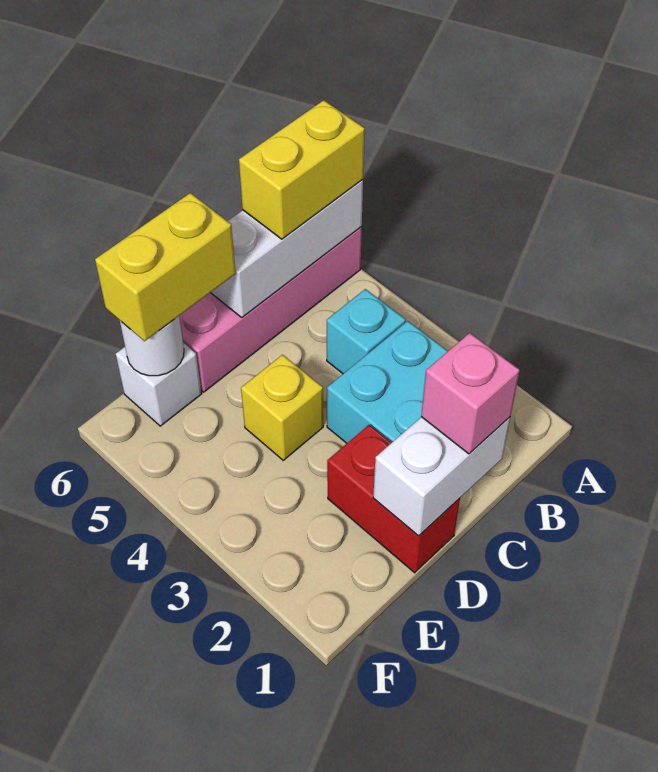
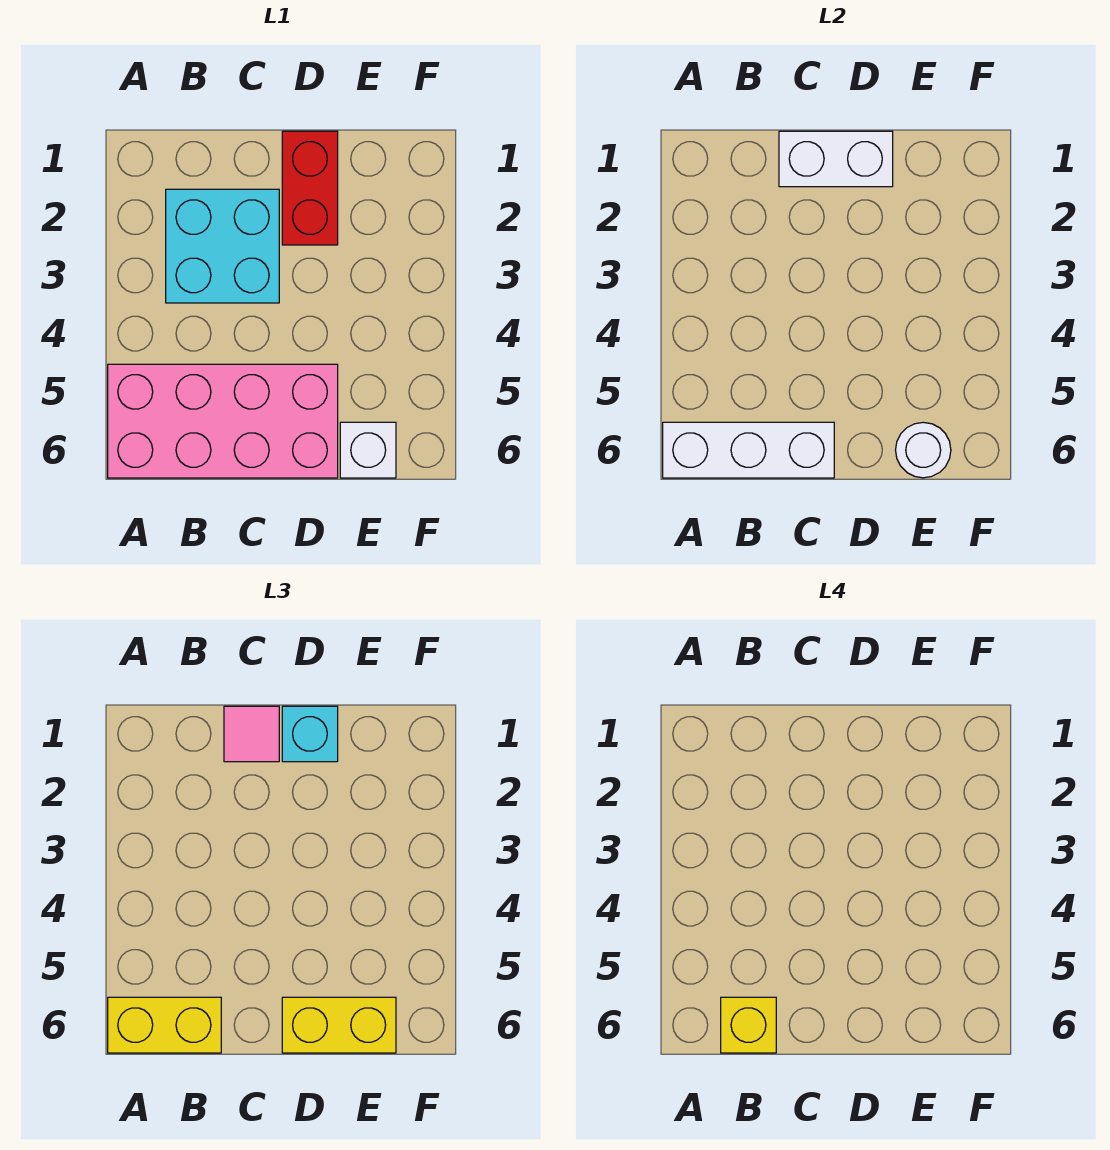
pink 1x4 brick [179,227,362,392] -> pink 2x4 brick [108,364,338,478]
cyan 1x1 brick [327,289,406,374] -> cyan 1x1 brick moved to [282,706,338,762]
pink 1x1 brick [421,333,520,454] -> pink 1x1 tile [224,706,279,762]
yellow 1x1 brick [241,355,323,460] -> yellow 1x1 brick moved to [721,997,776,1053]

